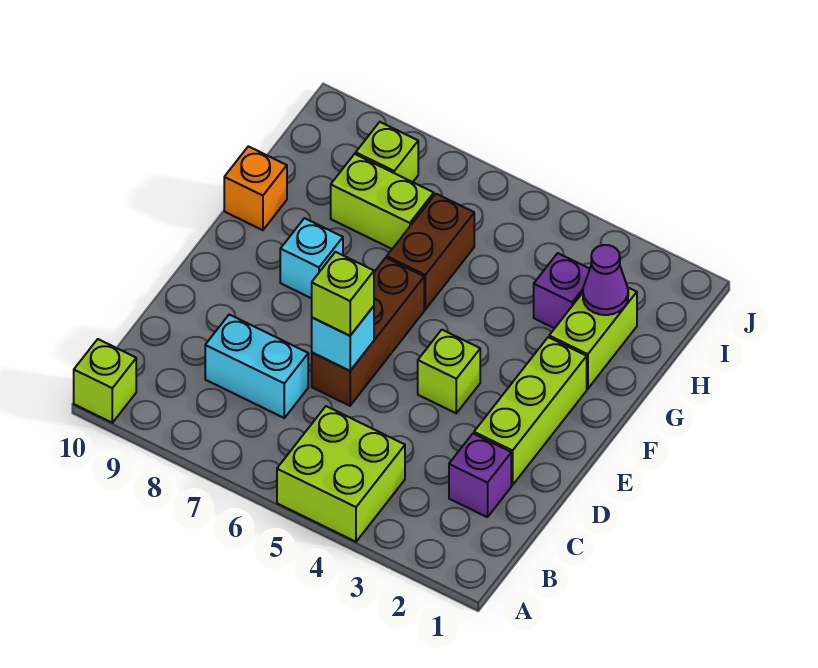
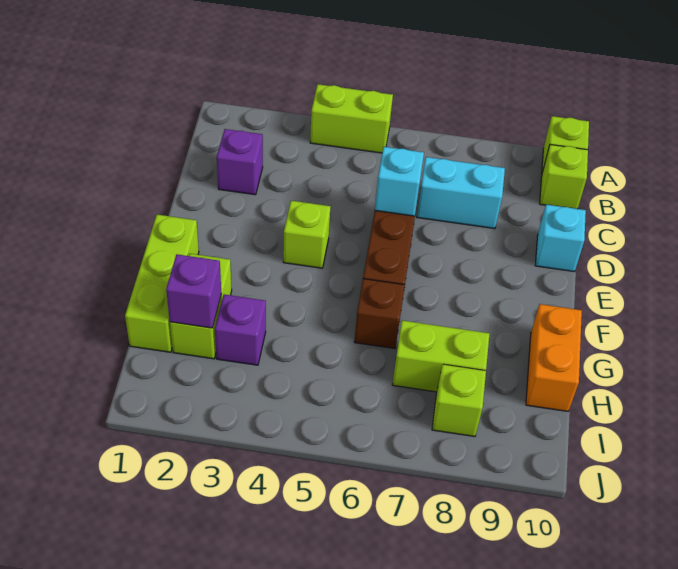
lime 2x2 brick [277,406,405,542] -> lime 1x2 brick [310,84,393,153]
lime 1x3 brick [474,337,587,485] -> lime 1x3 brick moved to [125,215,199,352]
lime 1x1 brick [312,252,374,336] -> lime 1x1 brick moved to [540,145,588,209]
cyan 1x1 brick [280,218,343,298] -> cyan 1x1 brick moved to [535,205,586,272]
brown 1x2 brick [387,194,474,309] -> brown 1x1 brick [354,279,405,349]
orange 1x1 brick [224,146,287,230] -> orange 1x2 brick [526,304,582,411]
purple 1x1 cone [583,245,628,315] -> purple 1x1 brick [166,254,221,328]

